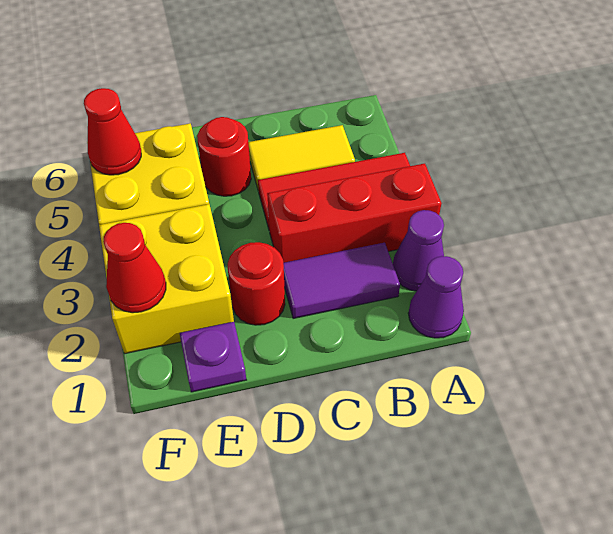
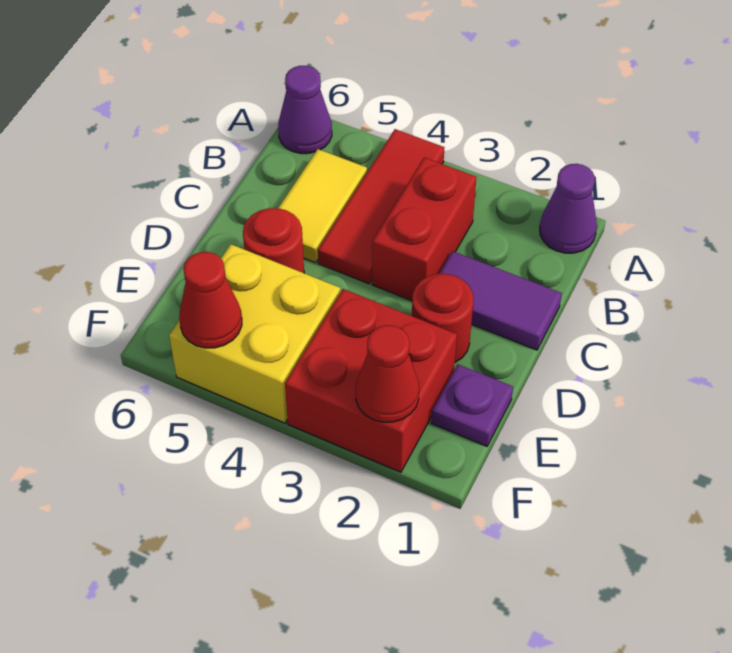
purple 1x1 cone [393,210,444,291] -> purple 1x1 cone moved to [278,66,332,154]
red 1x3 brick [267,164,442,263] -> red 1x2 brick [372,157,477,301]
purple 1x2 tile [283,243,400,319] -> purple 1x2 tile turned to [439,251,562,350]
yellow 2x2 brick [99,204,234,354] -> red 2x2 brick [285,289,457,472]

